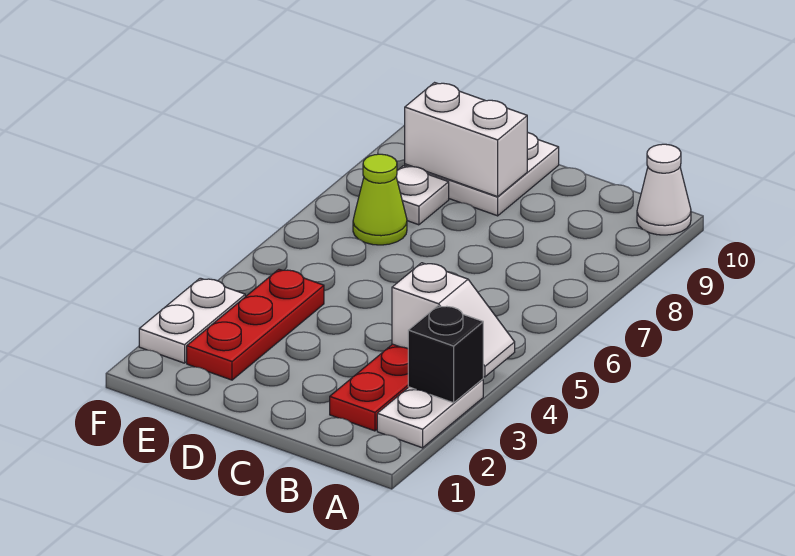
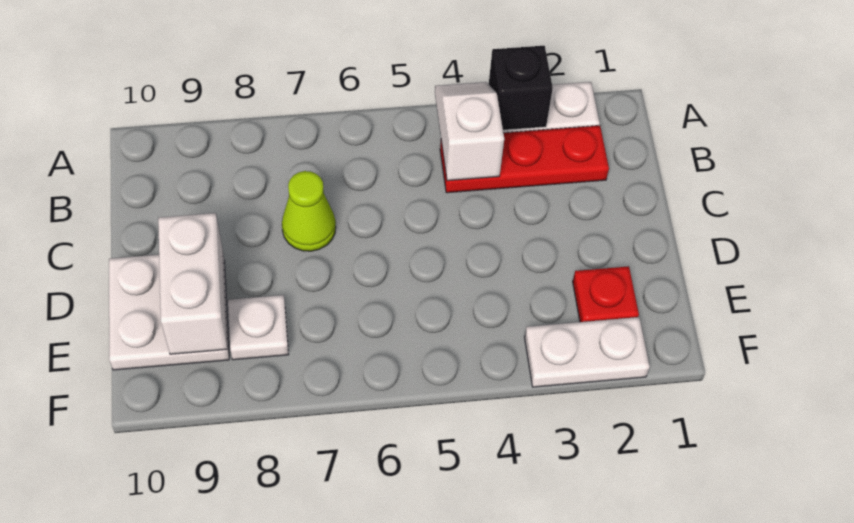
white 1x1 cone [637,144,691,235] -> none
red 1x3 plate [187,269,324,380] -> red 1x1 plate [573,266,639,322]
lime 1x1 cone [353,154,407,245] -> lime 1x1 cone moved to [282,171,336,251]

